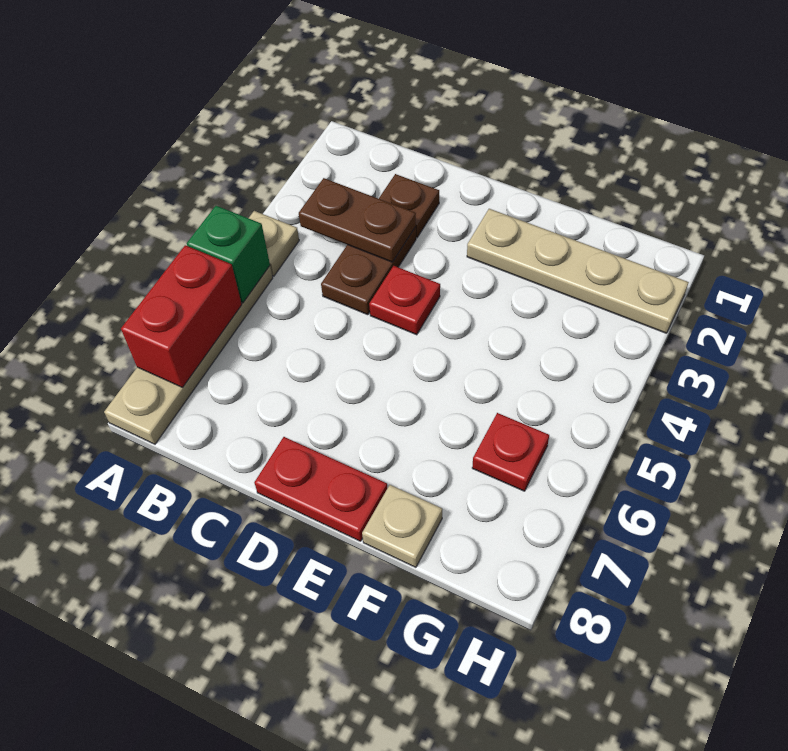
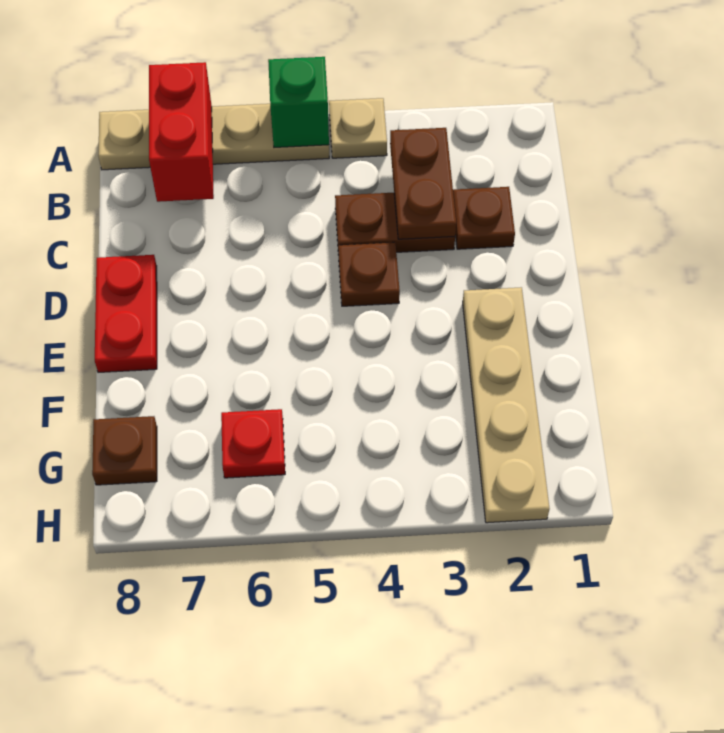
red 1x2 brick [121,245,242,387] -> red 1x2 brick turned to [149,62,214,202]
red 1x1 plate [369,266,440,335] -> brown 1x1 plate [338,242,400,306]
tan 1x1 plate [362,485,442,567] -> none
none -> brown 1x1 plate [92,416,157,485]

